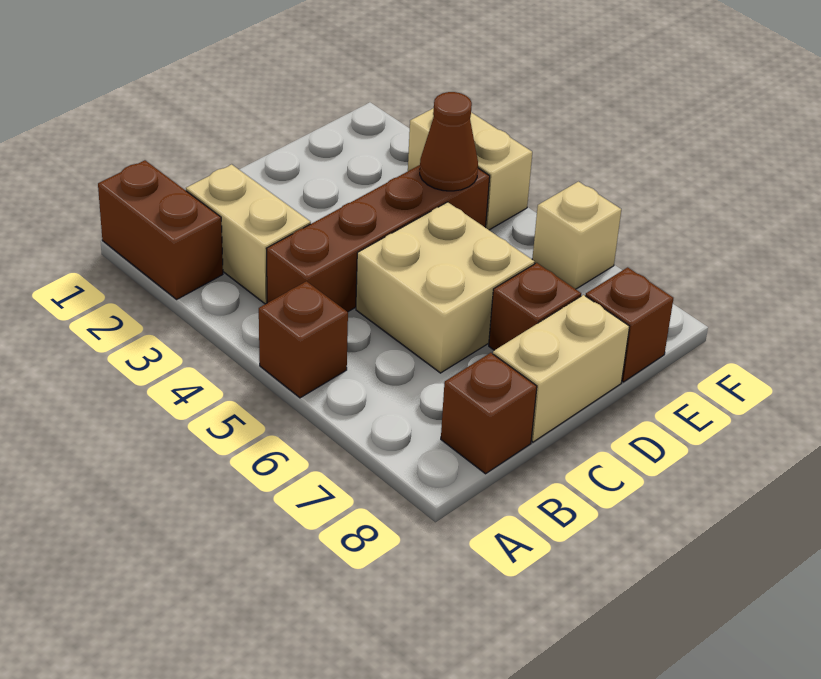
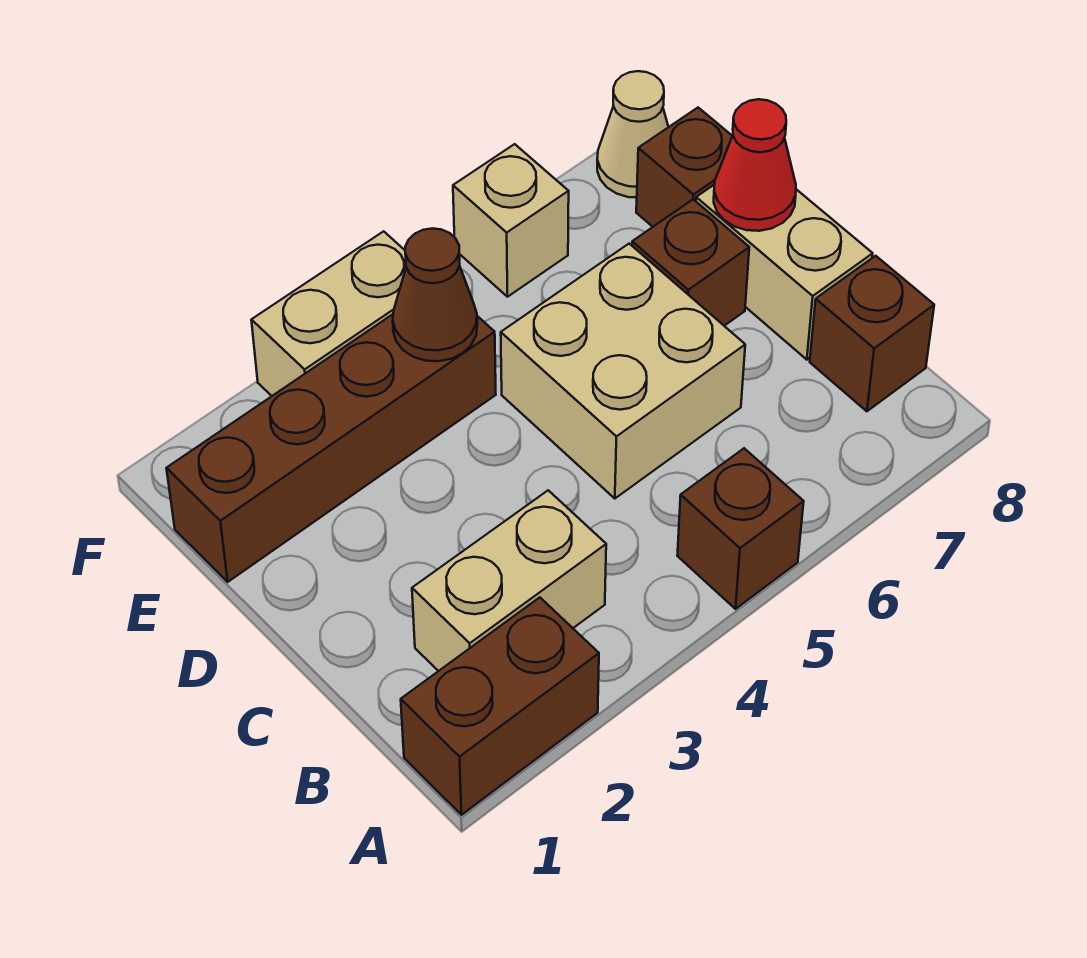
brown 1x4 brick [266,165,490,312] -> brown 1x4 brick turned to [166,314,496,582]
none -> red 1x1 cone [714,99,796,231]
none -> tan 1x1 cone [597,71,668,198]

